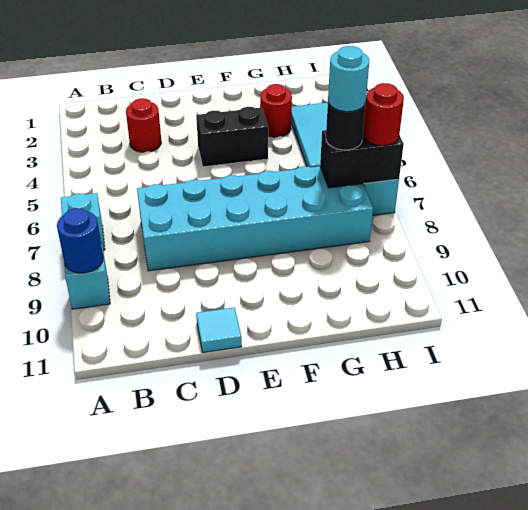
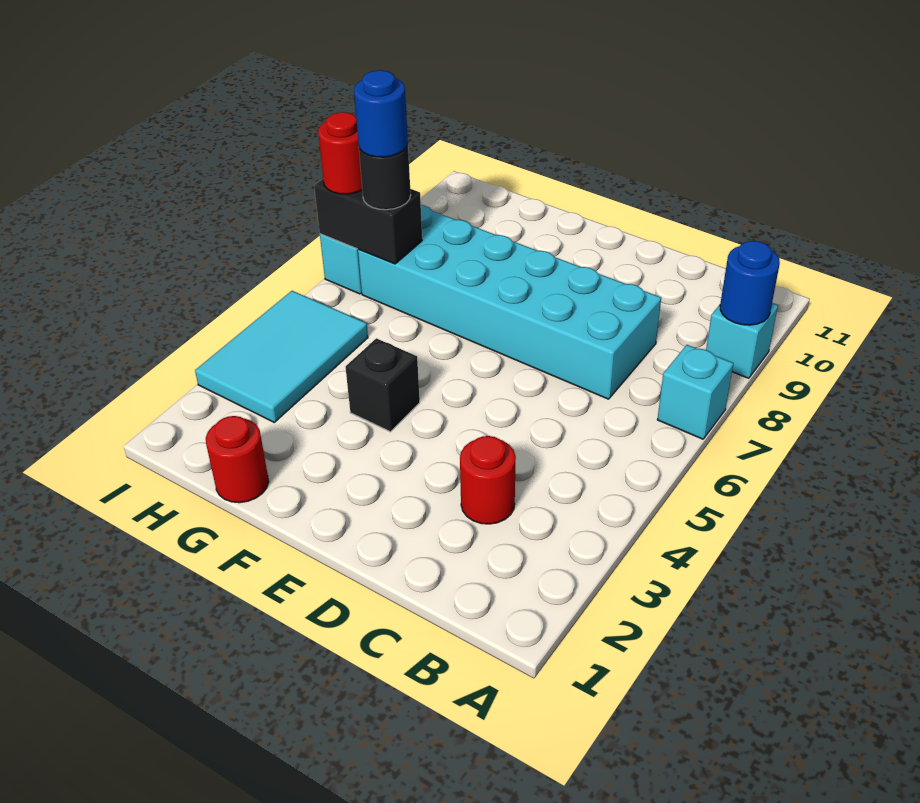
cyan 1x1 tile [196,307,242,352] -> none
black 1x2 brick [196,107,268,167] -> black 1x1 brick [346,338,420,432]
red 1x1 round brick [260,84,292,137] -> red 1x1 round brick moved to [206,416,269,503]
cyan 1x1 round brick [328,46,369,112] -> blue 1x1 round brick [354,70,408,157]

